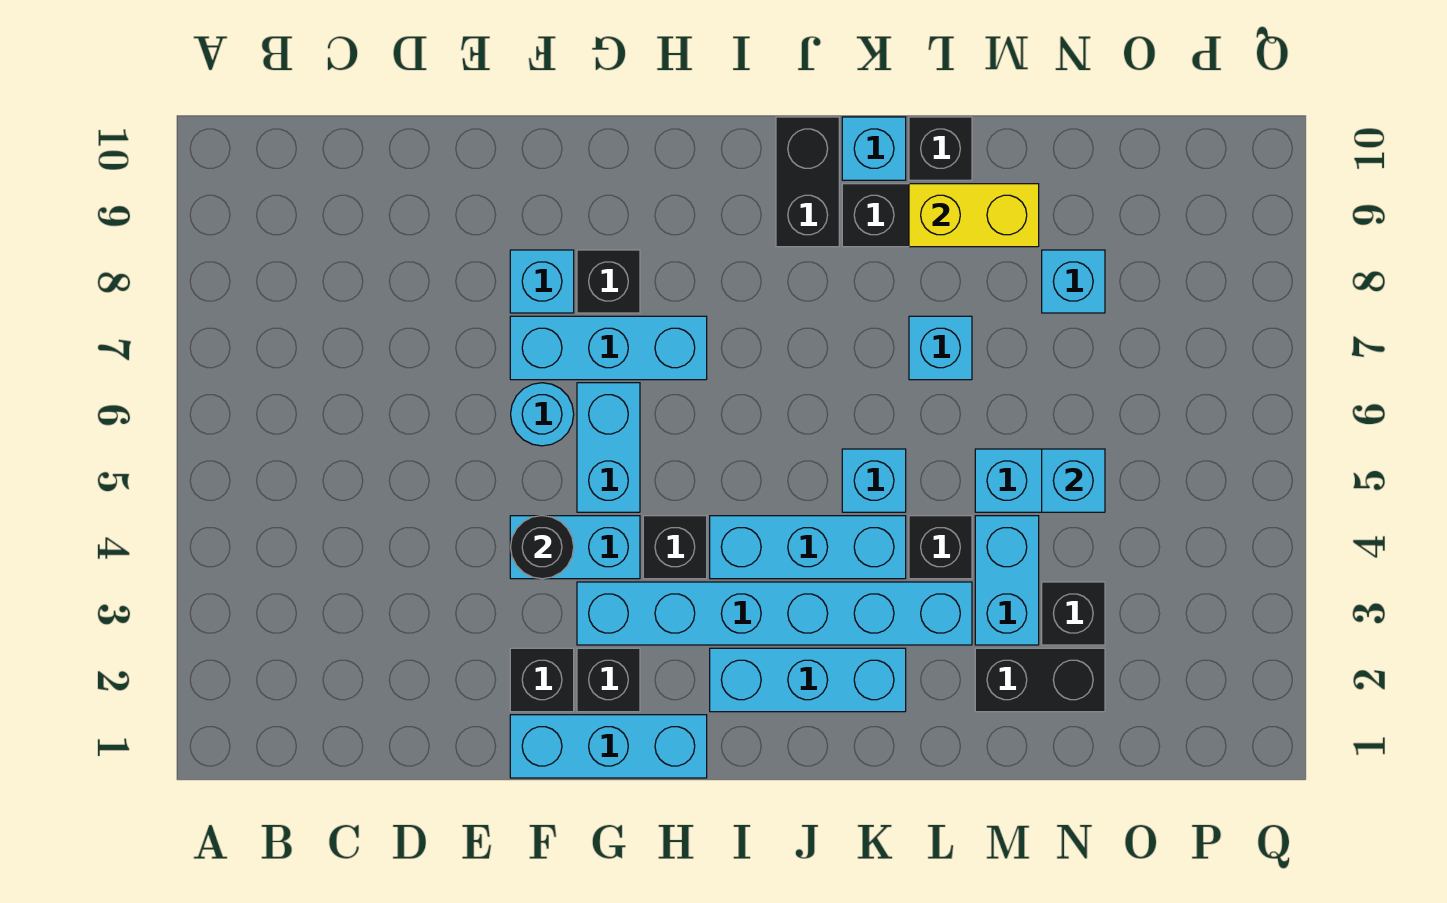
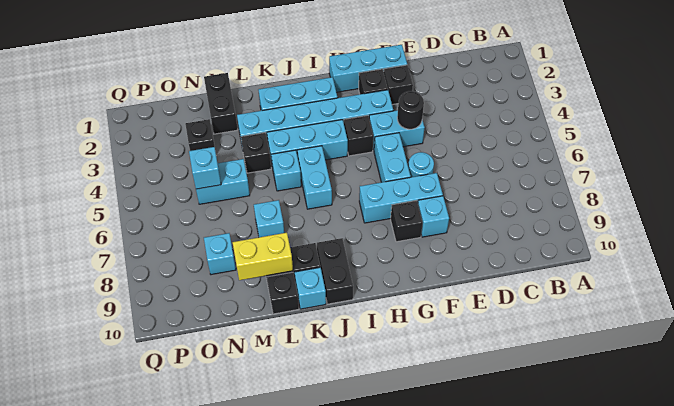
black 1x2 brick [975,648,1105,712] -> black 1x2 brick turned to [204,73,238,134]
cyan 1x2 brick [975,516,1039,645] -> cyan 1x2 brick moved to [297,146,332,209]

